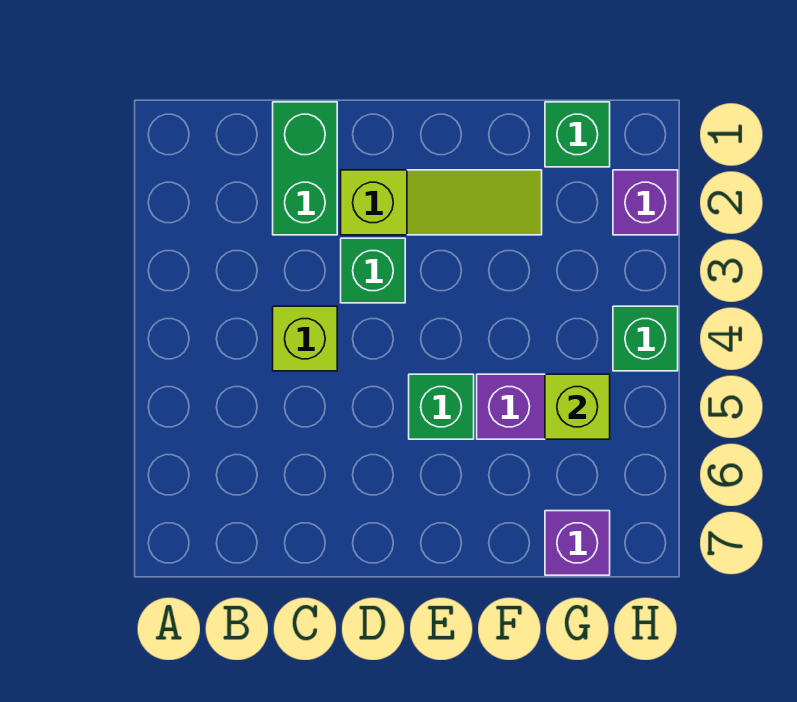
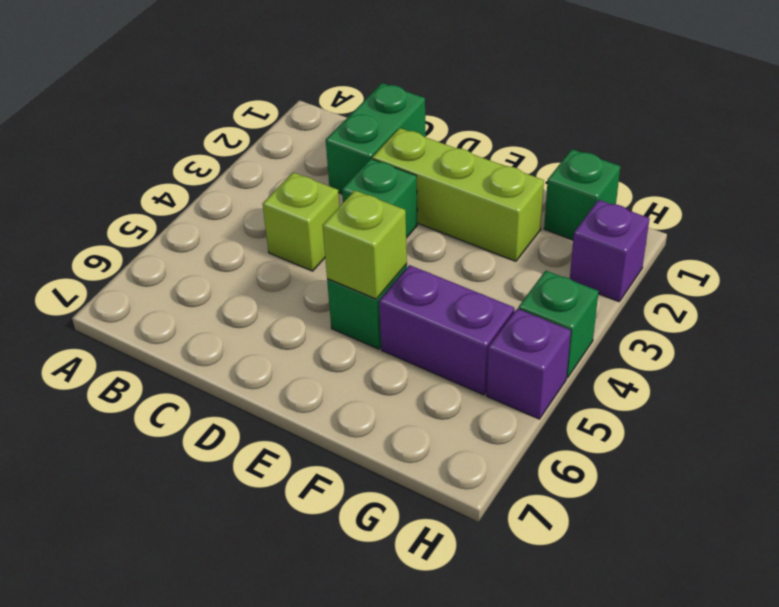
lime 1x3 slope [341,170,542,235] -> lime 1x3 brick [372,128,544,261]
lime 1x1 brick [545,374,610,439] -> lime 1x1 brick moved to [323,190,407,299]
purple 1x1 brick [545,511,610,575] -> purple 1x1 brick moved to [487,309,571,419]

